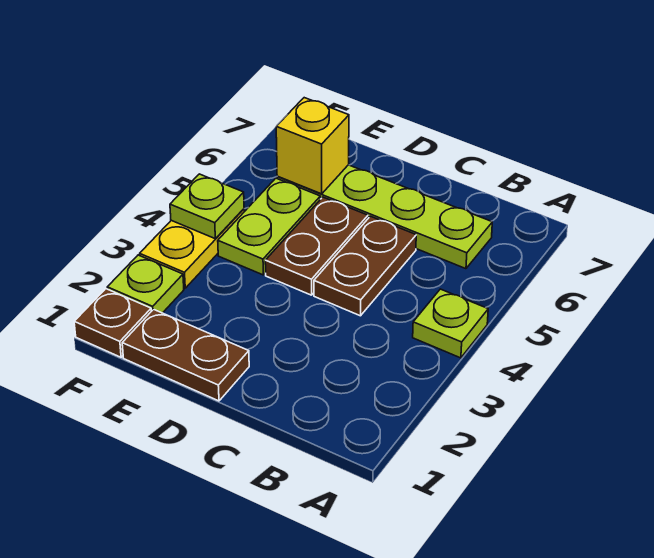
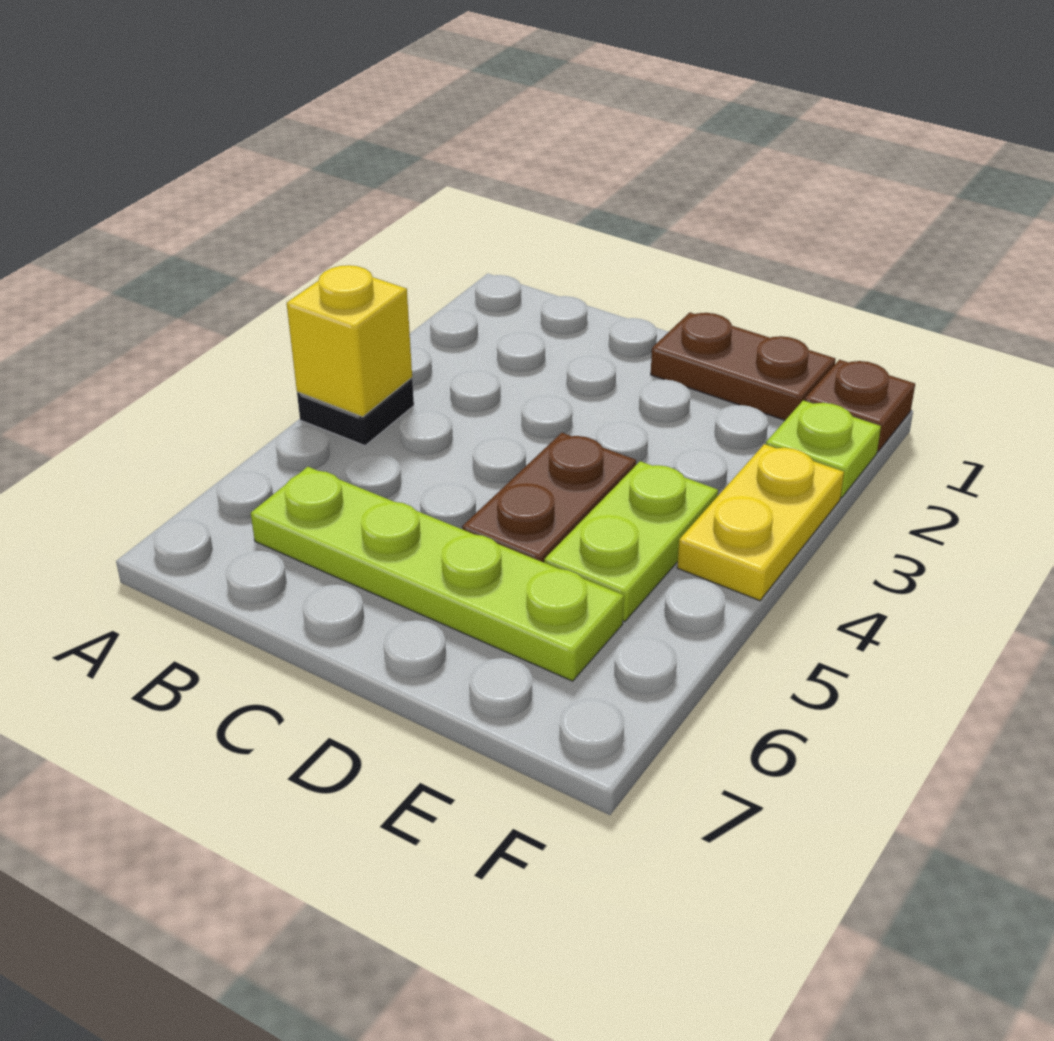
lime 1x1 plate [413,289,488,358] -> black 1x1 plate [297,378,414,445]
brown 1x2 plate [314,216,416,316] -> none
yellow 1x1 brick [276,98,349,194] -> yellow 1x1 brick moved to [287,265,412,417]
lime 1x1 plate [170,174,244,239] -> none

